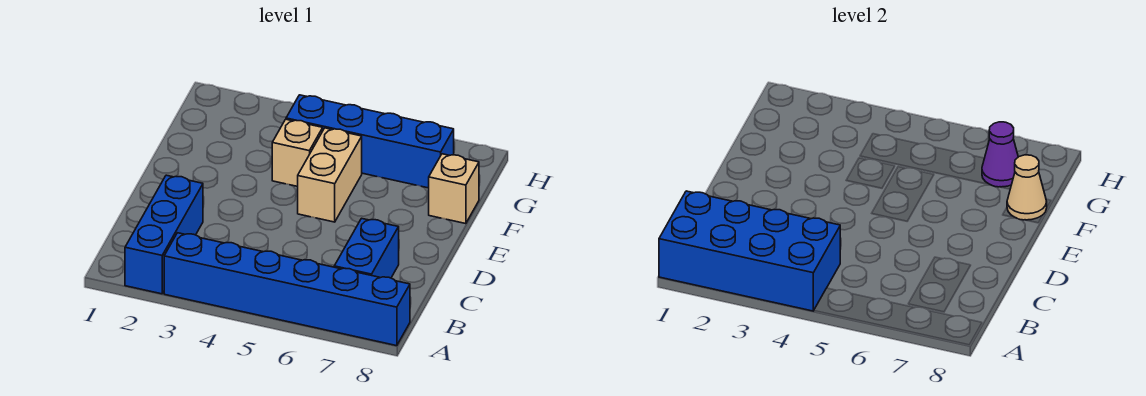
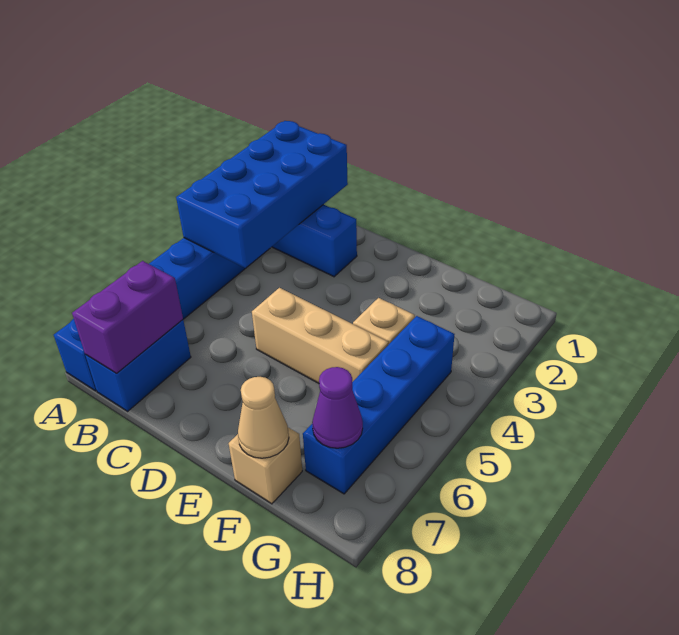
blue 1x2 brick [334,218,399,278] -> blue 1x2 brick turned to [86,320,191,411]
none -> purple 1x2 brick [72,261,183,373]
tan 1x2 brick [298,128,362,222] -> tan 1x3 brick [252,288,388,383]

